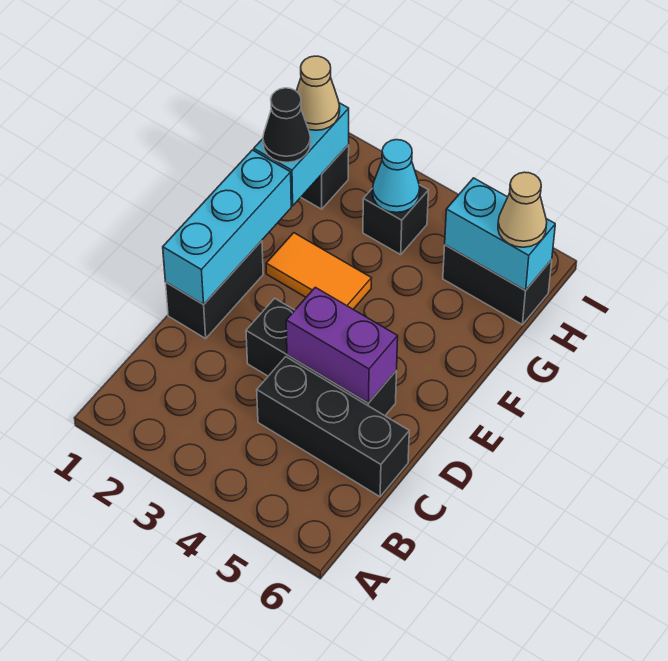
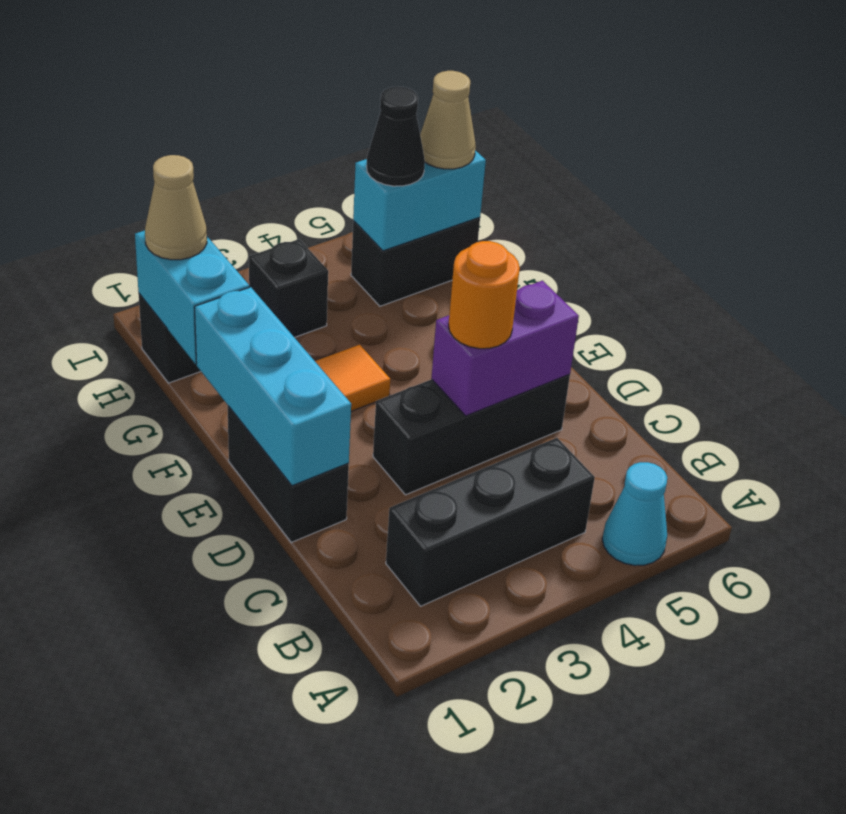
black 1x3 brick [257,357,409,497] -> black 1x3 brick moved to [386,438,595,606]
none -> orange 1x1 round brick [449,241,520,349]
black 1x1 cone [263,88,311,162] -> black 1x1 cone moved to [366,87,425,186]
cyan 1x1 cone [373,140,420,213] -> cyan 1x1 cone moved to [602,462,667,566]

